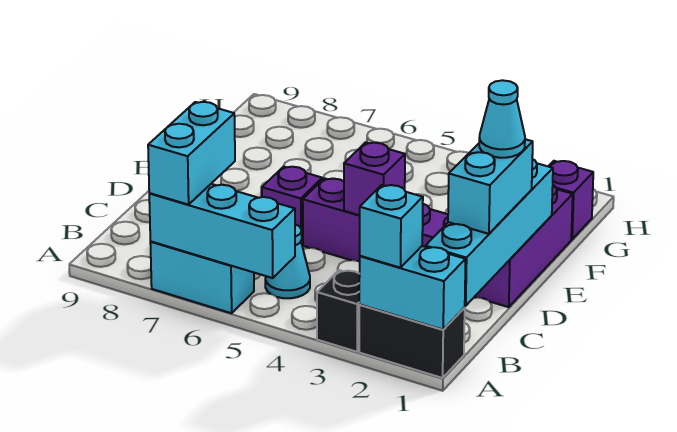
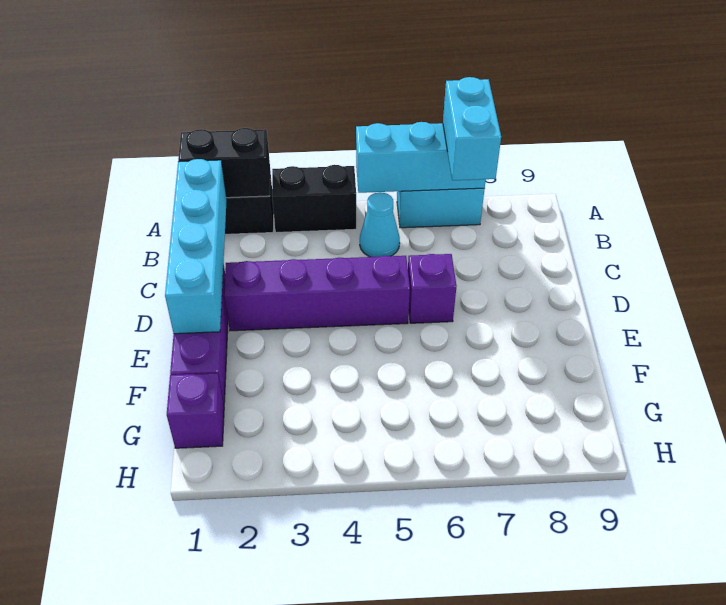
cyan 1x2 brick [359,246,466,329] -> black 1x2 brick [178,128,270,198]
cyan 1x1 brick [359,185,423,268] -> none
black 1x1 brick [317,270,360,352] -> black 1x2 brick [272,165,357,232]
cyan 1x2 brick [448,139,533,234] -> none
cyan 1x1 cone [479,80,525,158] -> none
purple 1x1 brick [344,143,405,215] -> none

